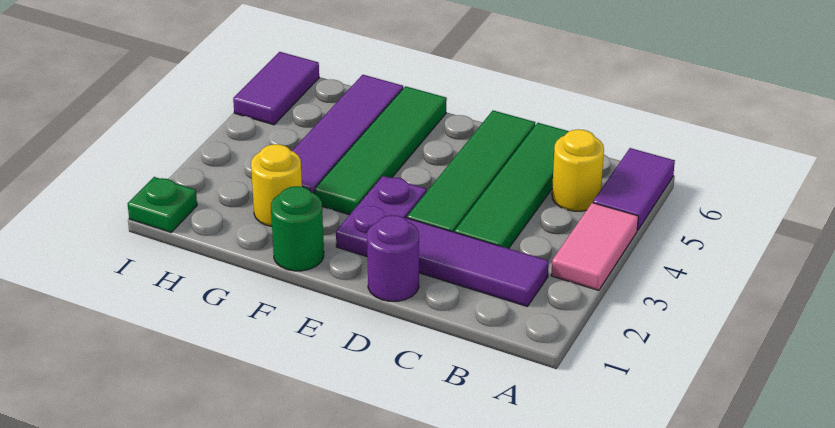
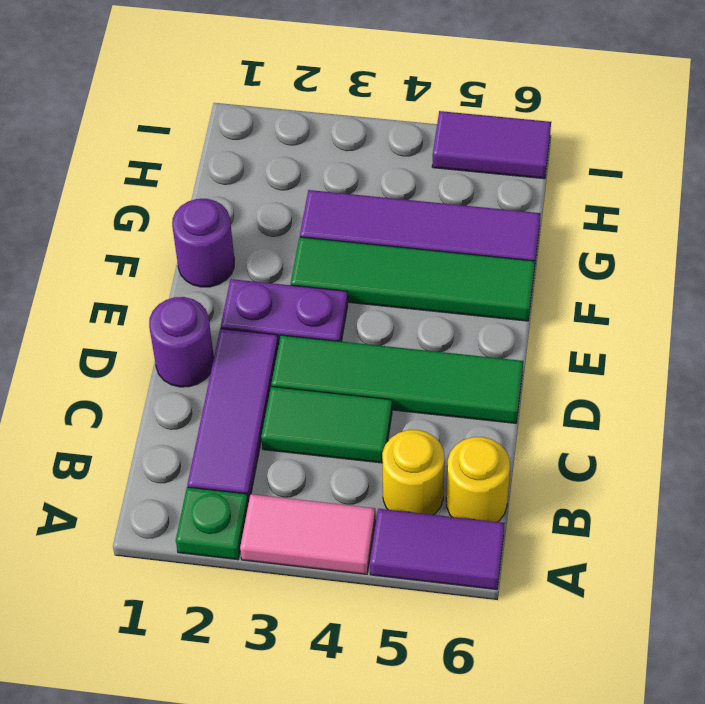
green 1x4 tile [454,123,569,249] -> green 1x2 tile [261,387,392,463]
green 1x1 round brick [271,186,324,271] -> purple 1x1 round brick [172,199,234,287]
yellow 1x1 round brick [251,144,302,226] -> yellow 1x1 round brick moved to [446,437,510,522]
green 1x1 plate [128,177,197,232] -> green 1x1 plate moved to [176,487,248,560]

